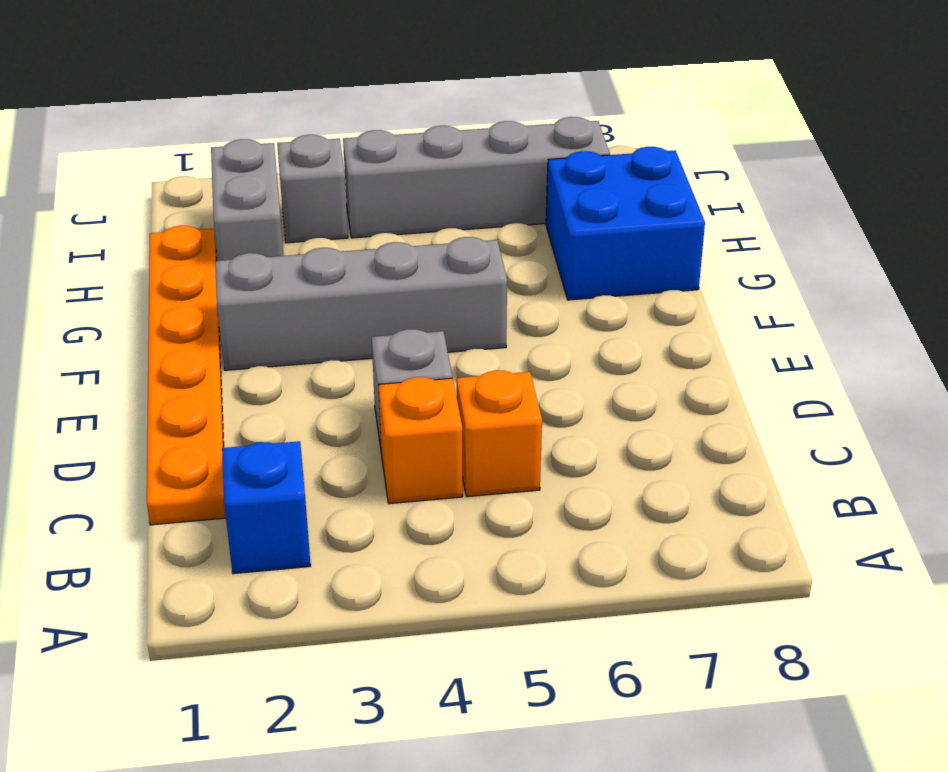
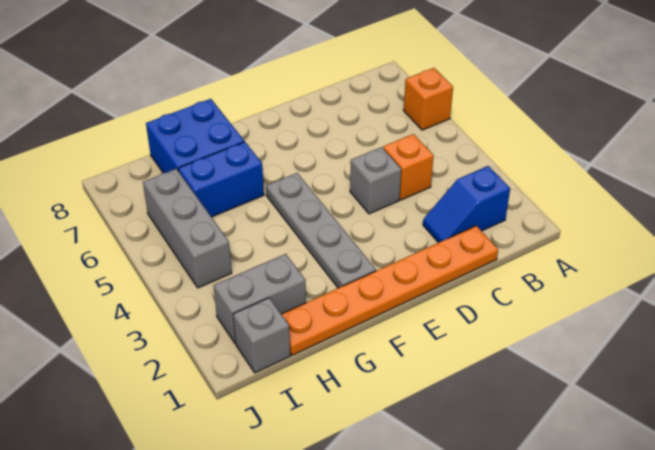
orange 1x1 brick [457,370,542,497] -> orange 1x1 brick moved to [404,68,453,130]
grey 1x4 brick [215,237,507,370] -> grey 1x4 plate [266,173,376,288]
none -> blue 1x2 brick [178,142,264,217]
grey 1x1 brick [277,135,348,243] -> grey 1x1 brick moved to [233,298,290,373]
grey 1x4 brick [343,117,610,238] -> grey 1x3 brick [143,169,232,288]

